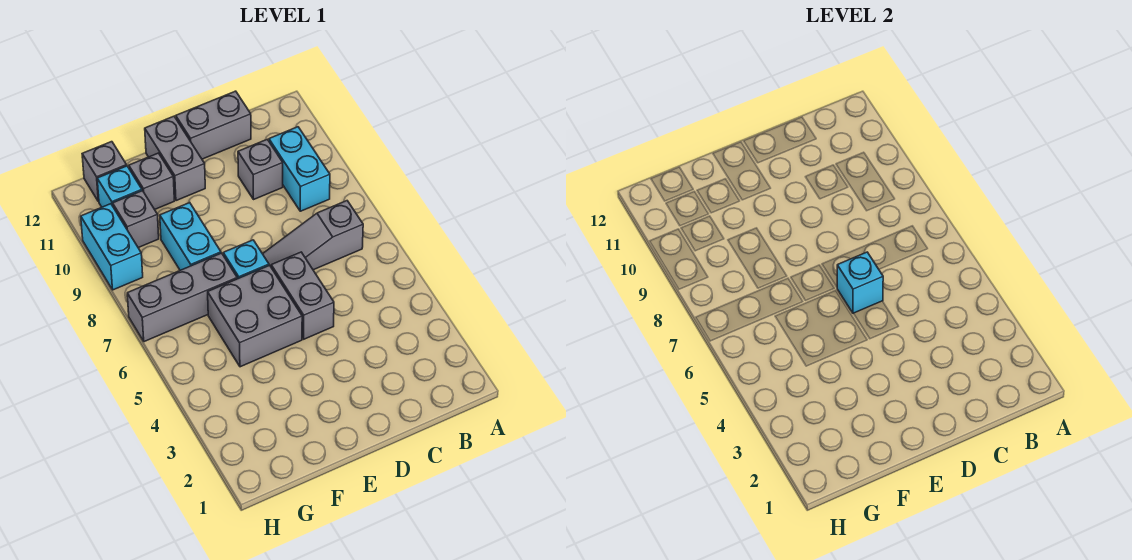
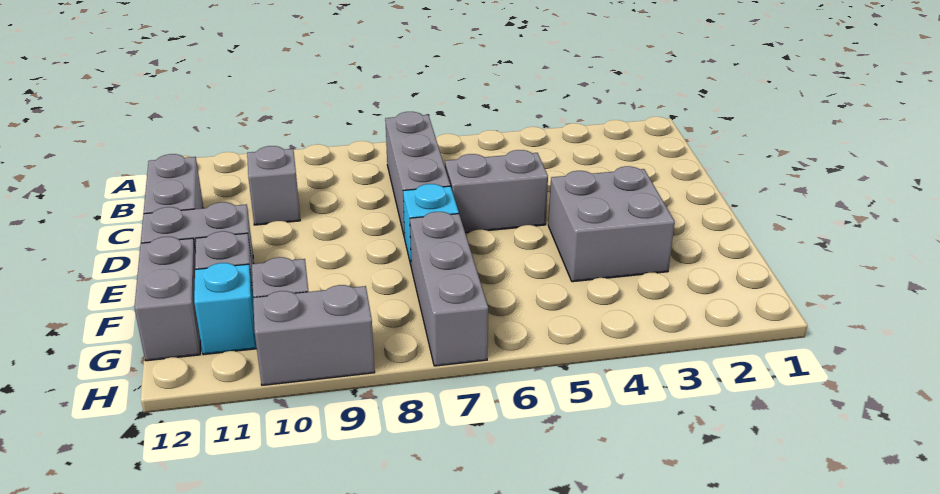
grey 1x3 slope [263,201,363,270] -> grey 1x3 brick [385,112,450,238]
cyan 1x2 brick [269,127,330,211] -> none
cyan 1x1 brick [837,252,883,313] -> none
grey 2x2 brick [208,265,302,367] -> grey 2x2 brick moved to [548,166,675,282]
cyan 1x2 brick [160,203,221,270] -> none
grey 1x1 brick [82,142,127,202] -> grey 1x2 brick [134,237,201,361]
cyan 1x2 brick [81,204,143,290] -> grey 1x2 brick [253,285,375,385]

